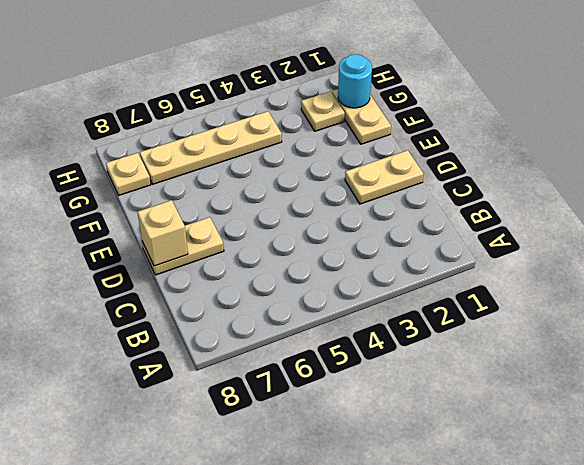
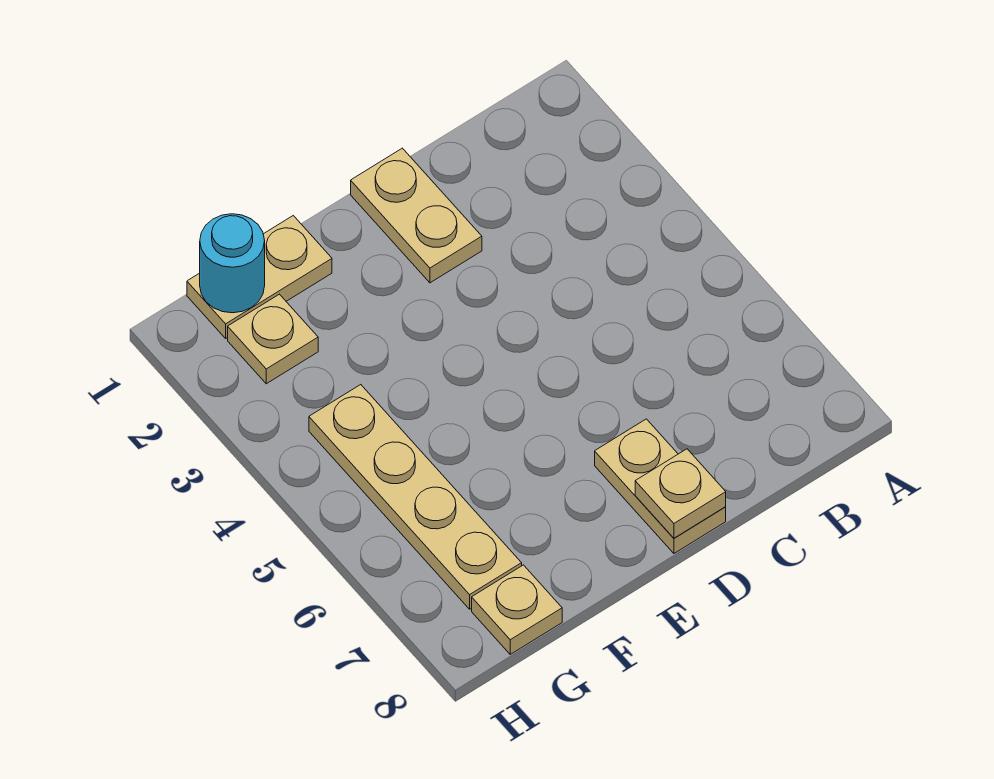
tan 1x1 brick [138,200,188,266] -> tan 1x1 plate [635,449,726,538]

